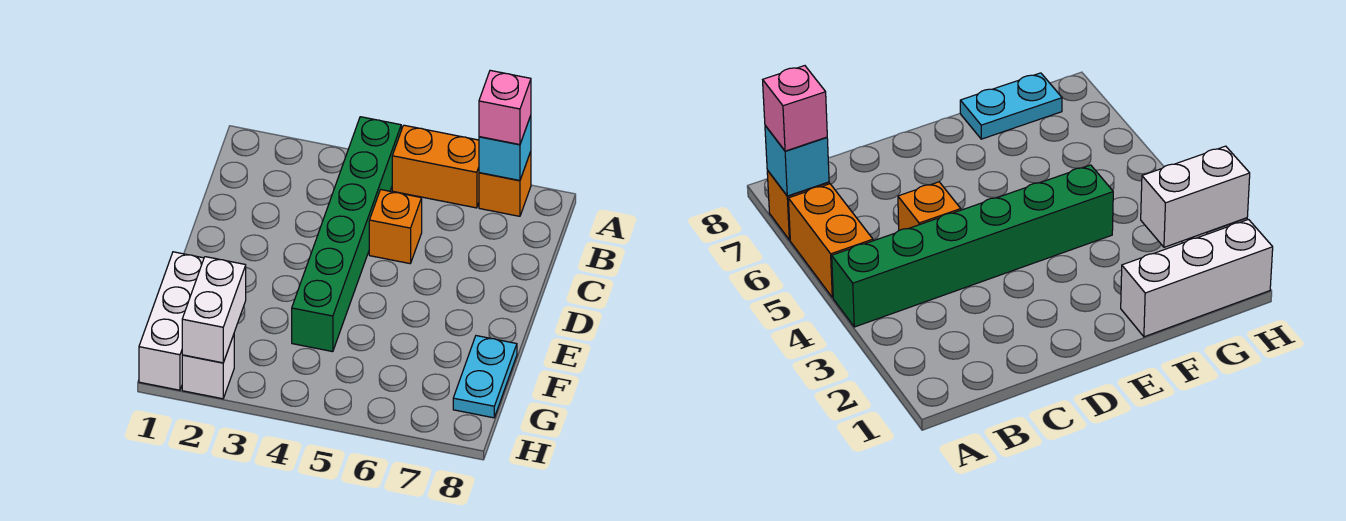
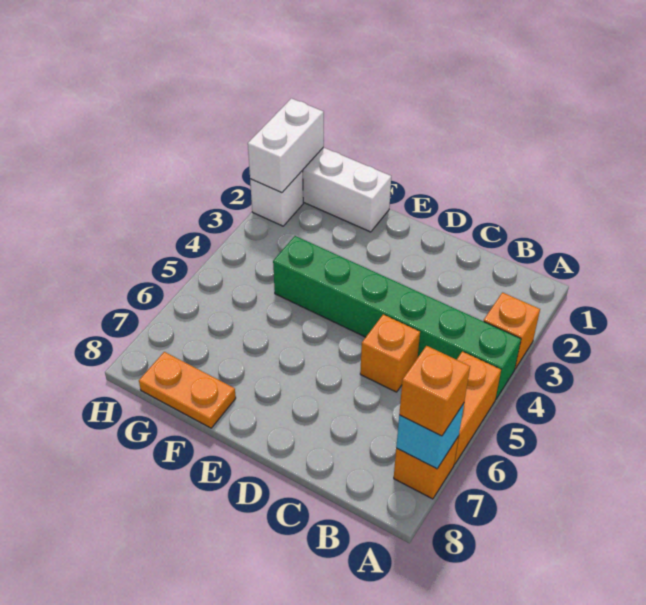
none -> orange 1x1 brick [483,293,540,369]
pink 1x1 brick [479,70,531,145] -> orange 1x1 brick [399,346,470,436]
cyan 1x2 plate [453,336,517,418] -> orange 1x2 plate [139,352,236,428]
white 1x2 brick [182,257,246,363] -> white 1x2 brick turned to [248,98,324,193]

